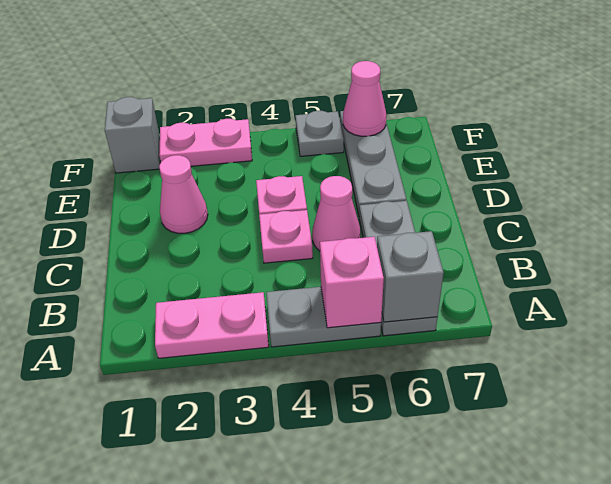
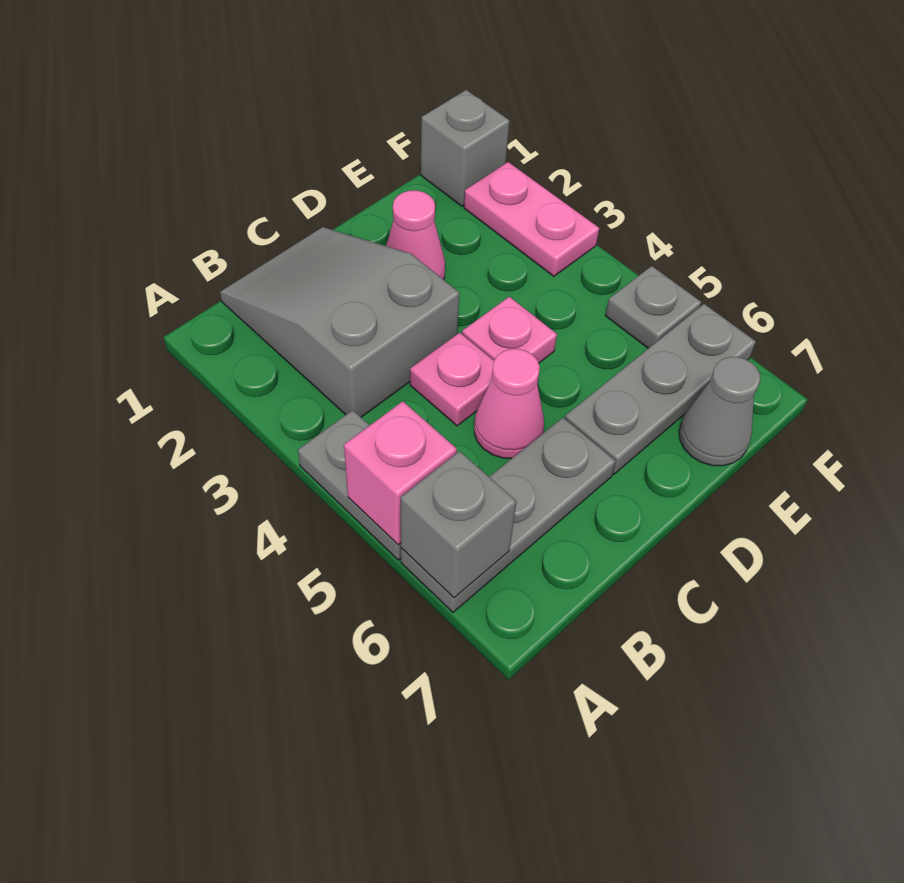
pink 1x2 plate [155,292,269,358] -> none
none -> grey 2x3 slope [220,227,459,417]
none -> grey 1x1 cone [679,357,760,466]
pink 1x1 cone [343,61,386,136] -> none

